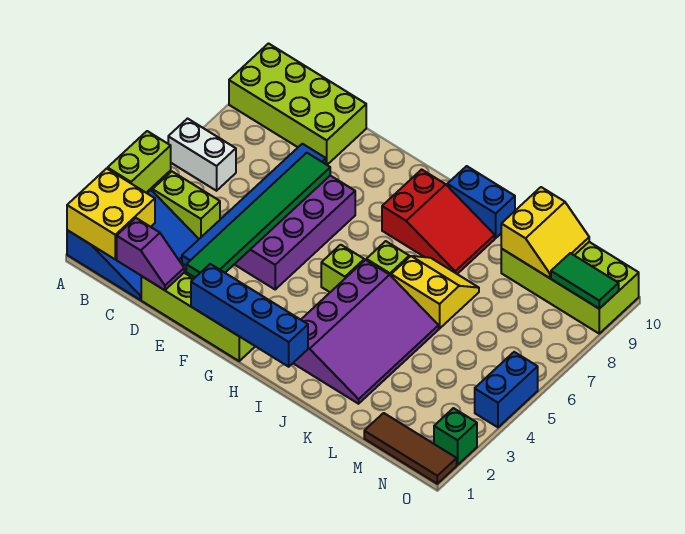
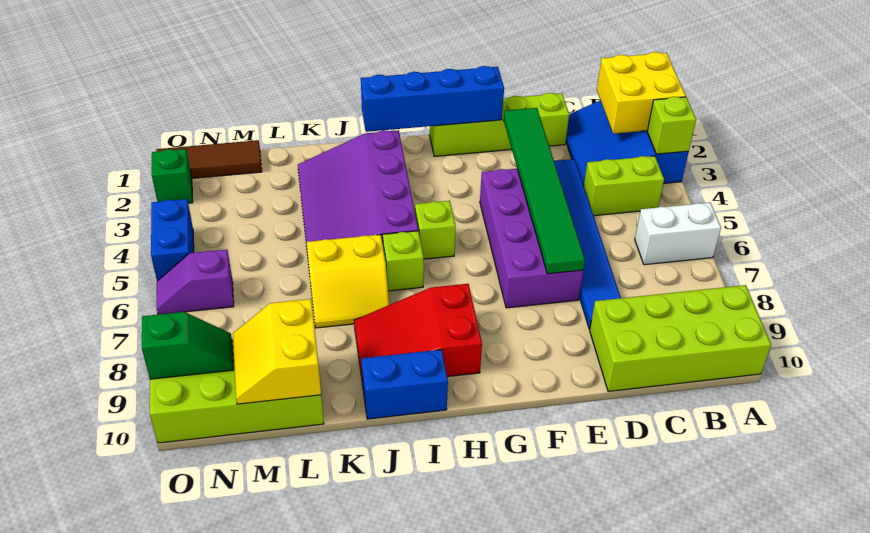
lime 1x2 brick [108,131,171,193] -> lime 1x1 brick [647,97,696,154]
purple 1x2 slope [117,218,184,290] -> purple 1x2 slope moved to [157,250,234,315]
green 1x2 tile [551,253,619,309] -> green 1x2 slope [142,312,233,379]

